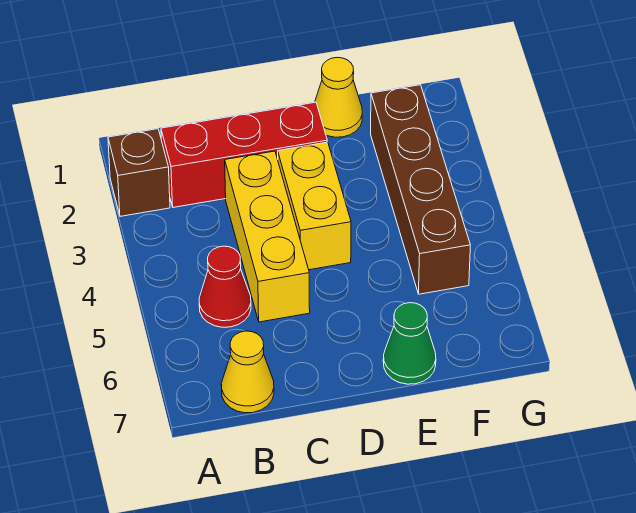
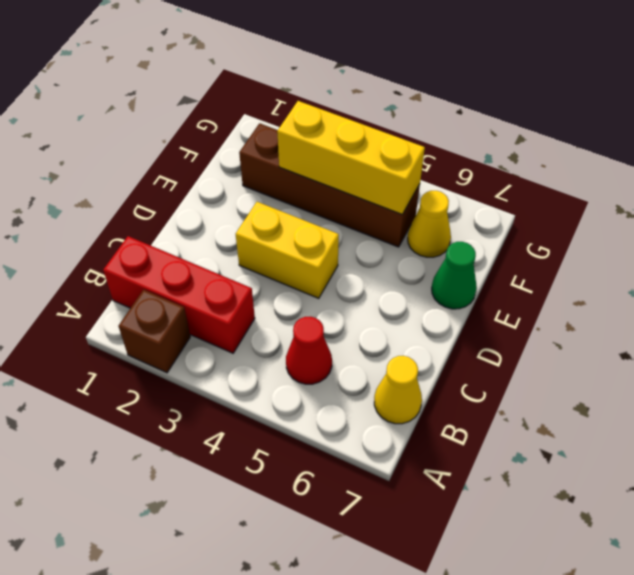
red 1x3 brick [161,102,327,207] -> red 1x3 brick turned to [103,236,255,353]
yellow 1x3 brick [225,151,310,322] -> yellow 1x3 brick moved to [277,101,425,215]
yellow 1x1 cone [315,58,362,137] -> yellow 1x1 cone moved to [408,191,451,257]

